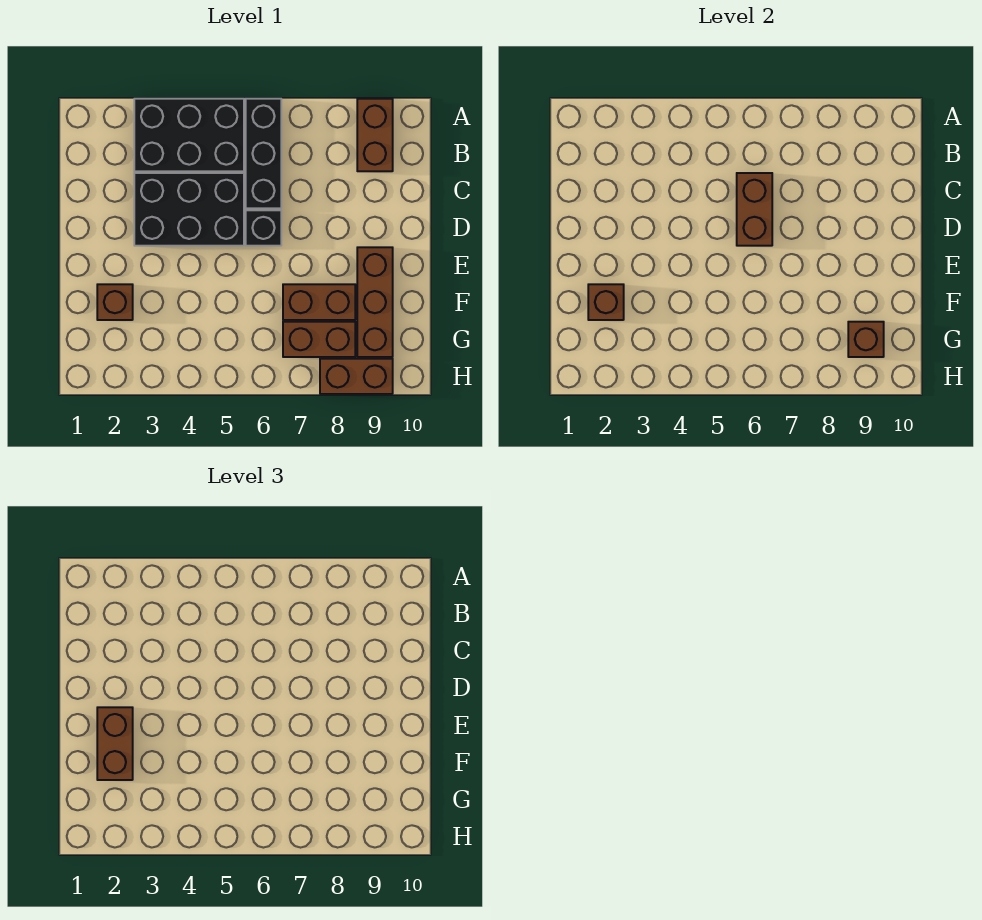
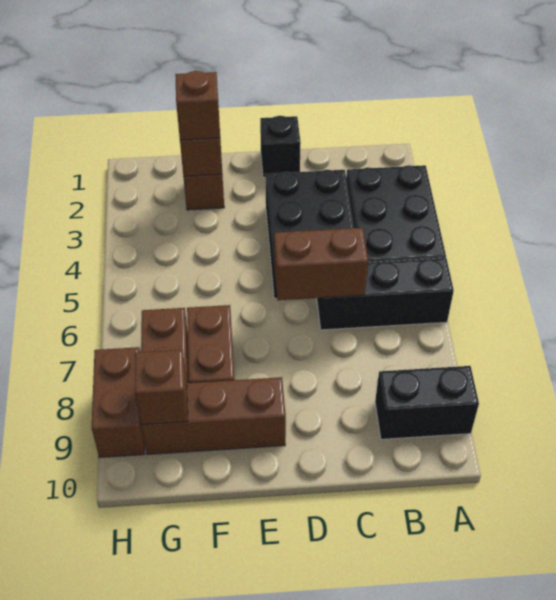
brown 1x2 brick [357,99,393,171] -> black 1x2 brick [375,366,479,439]
black 1x1 brick [246,210,281,246] -> black 1x1 brick moved to [260,116,301,178]
brown 1x2 brick [97,707,133,780] -> brown 1x1 brick [175,71,220,140]

